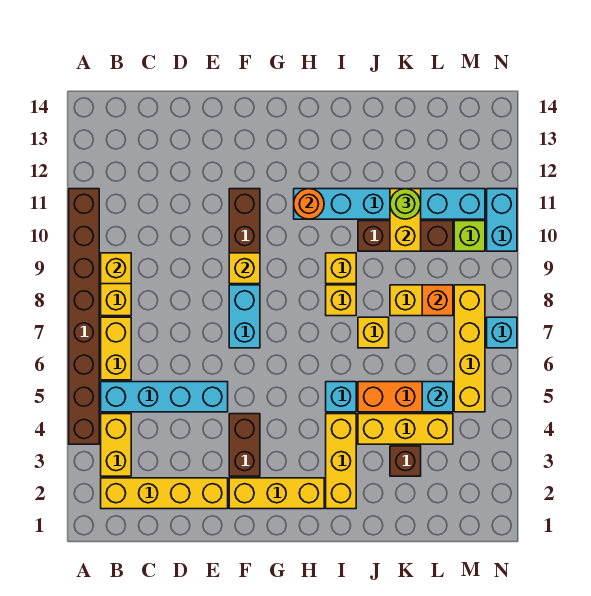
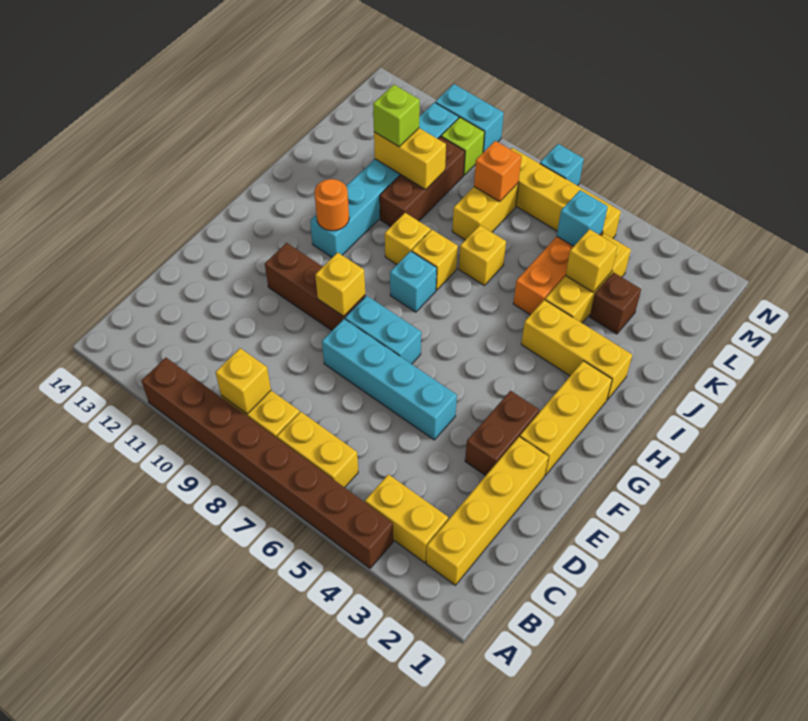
cyan 1x4 brick [101,382,228,412] -> cyan 1x4 brick turned to [322,319,457,440]
brown 1x2 brick [229,414,260,476] -> brown 1x2 brick turned to [465,391,539,476]
cyan 1x1 brick [326,382,356,412] -> cyan 1x1 brick moved to [390,251,437,312]
none -> yellow 1x1 brick [566,229,618,292]
lime 1x1 round brick [390,189,421,219] -> lime 1x1 brick [373,85,420,147]

